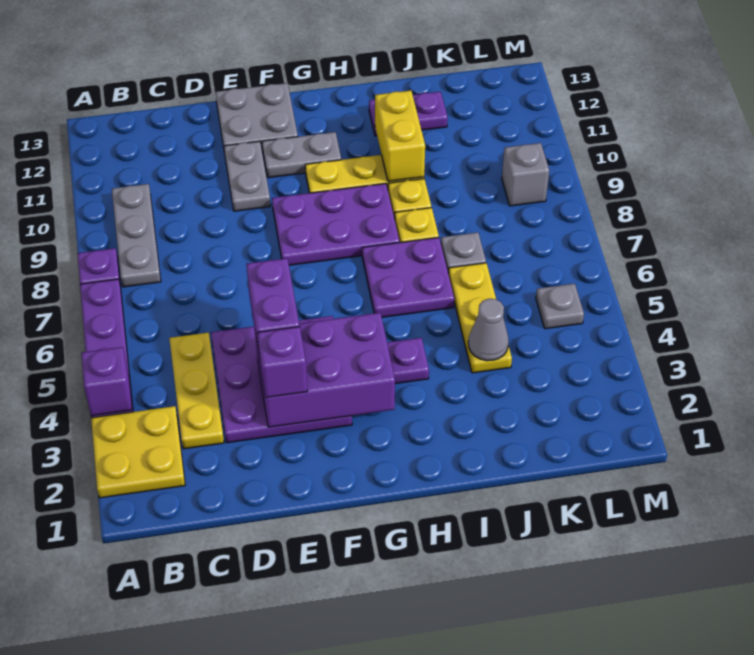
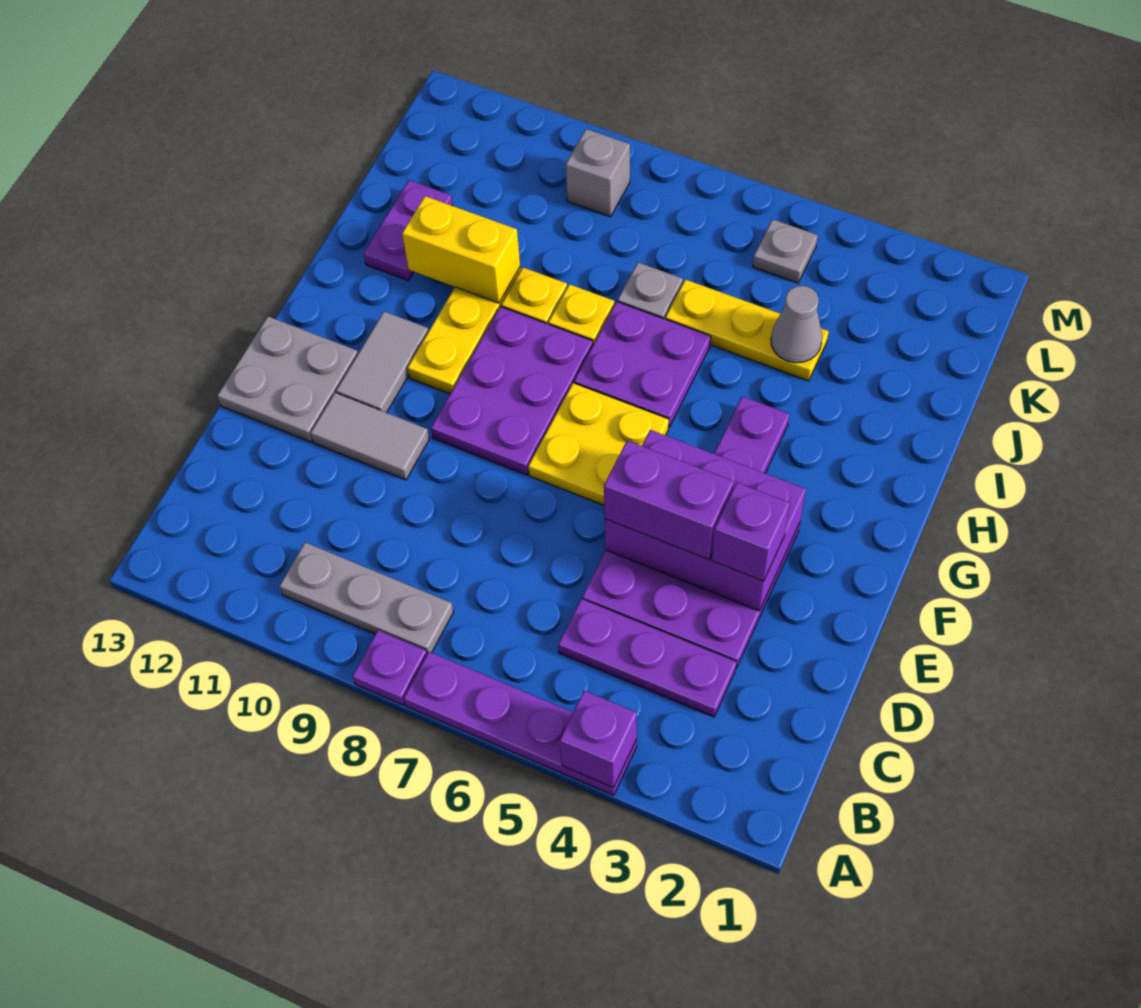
yellow 2x2 plate [91,406,185,498] -> yellow 2x2 plate moved to [528,383,669,505]
yellow 1x3 plate [169,333,224,449] -> purple 1x3 plate [558,599,736,717]
purple 2x3 brick [255,313,395,427] -> purple 2x3 brick turned to [605,430,806,611]
grey 1x2 plate [224,141,270,211] -> grey 1x2 tile [311,393,429,480]
grey 1x2 plate [262,132,341,178] -> grey 1x2 tile [336,311,429,413]

